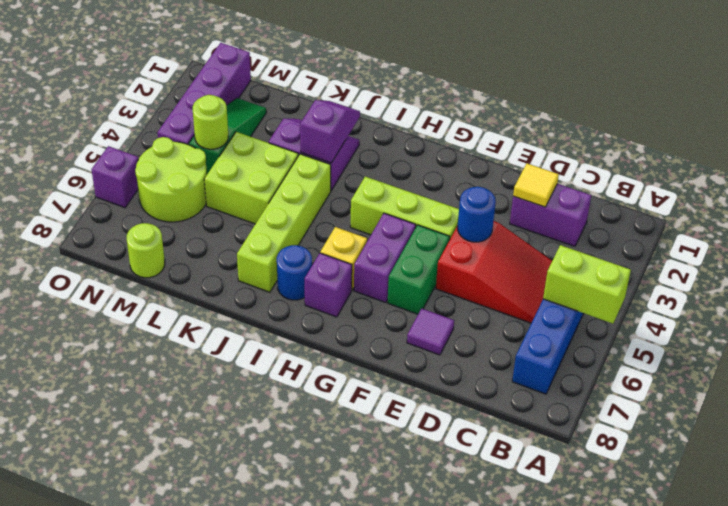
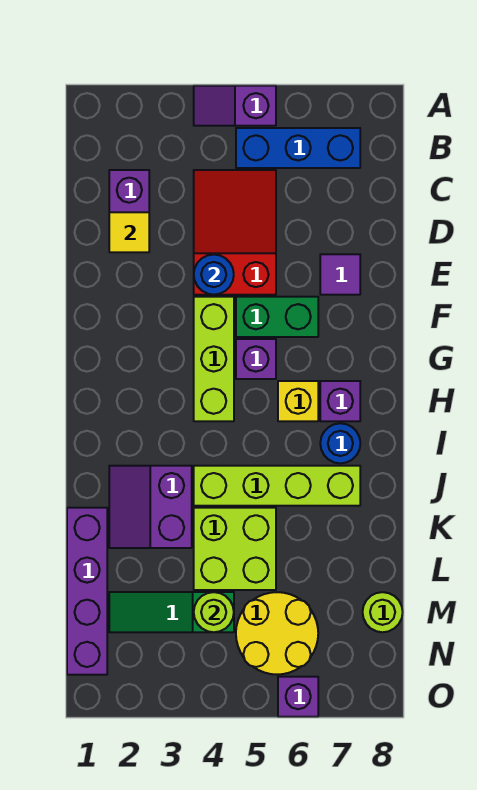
lime 1x2 brick [543,245,631,324] -> none
purple 1x2 brick [354,213,416,303] -> purple 1x1 brick [236,339,276,379]
purple 1x2 slope [300,100,360,163] -> purple 1x2 slope moved to [194,86,276,126]
lime 2x2 round brick [135,137,207,222] -> yellow 2x2 round brick [236,592,318,675]
purple 1x4 brick [157,43,251,145] -> purple 1x4 brick turned to [67,508,107,675]

